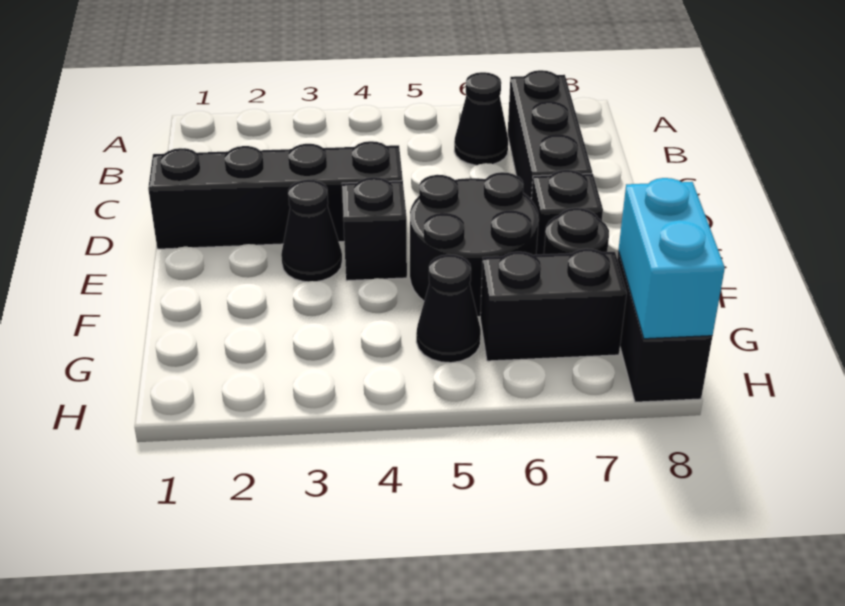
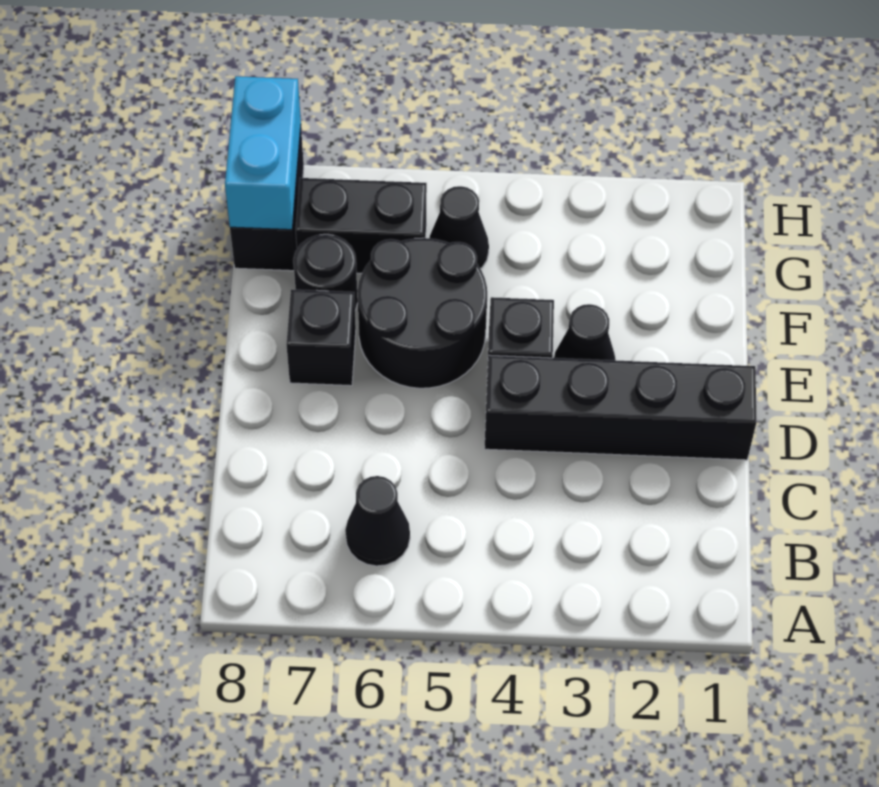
black 1x3 brick [508,70,592,199] -> none

